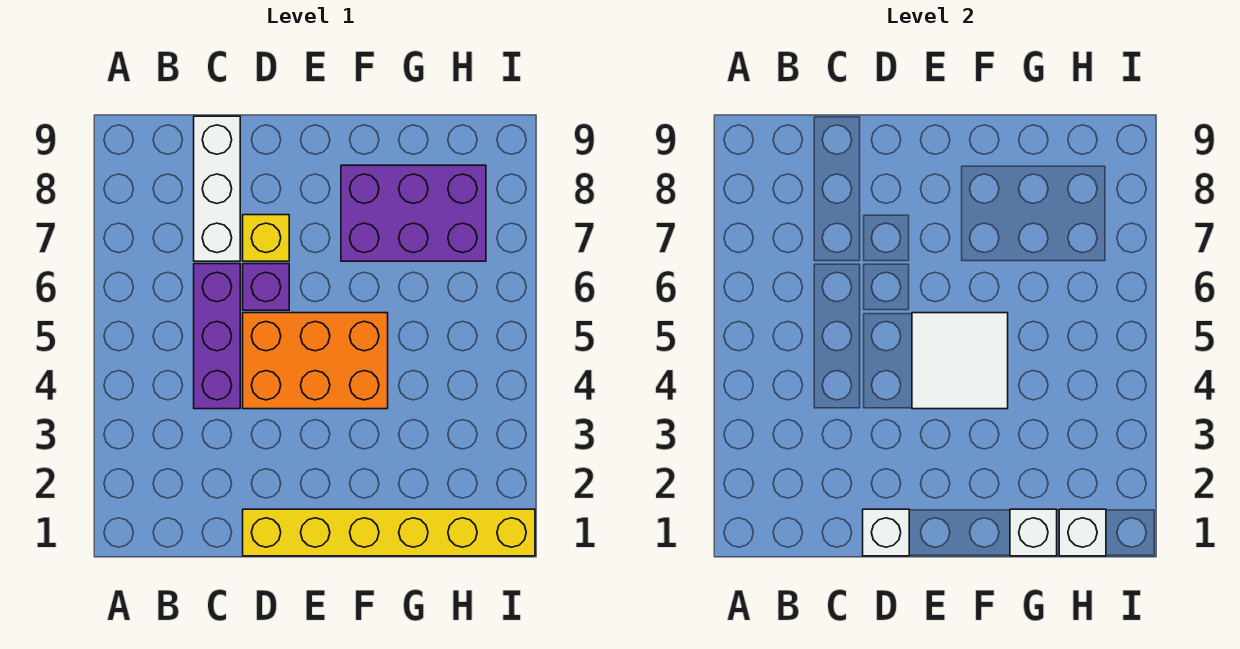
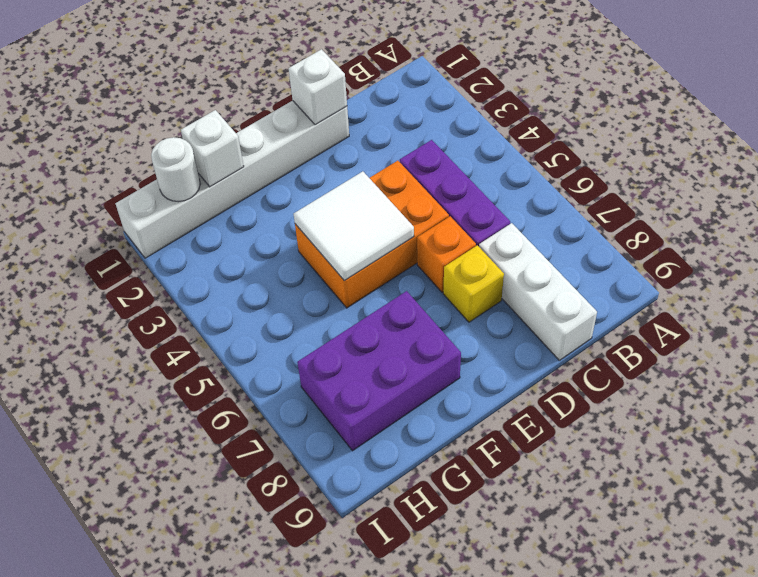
yellow 1x6 brick [243,509,535,556] -> white 1x6 brick [115,101,349,258]
purple 1x1 brick [243,264,289,310] -> orange 1x1 brick [417,216,476,293]
white 1x1 brick [1059,509,1106,556] -> white 1x1 round brick [151,137,200,202]

